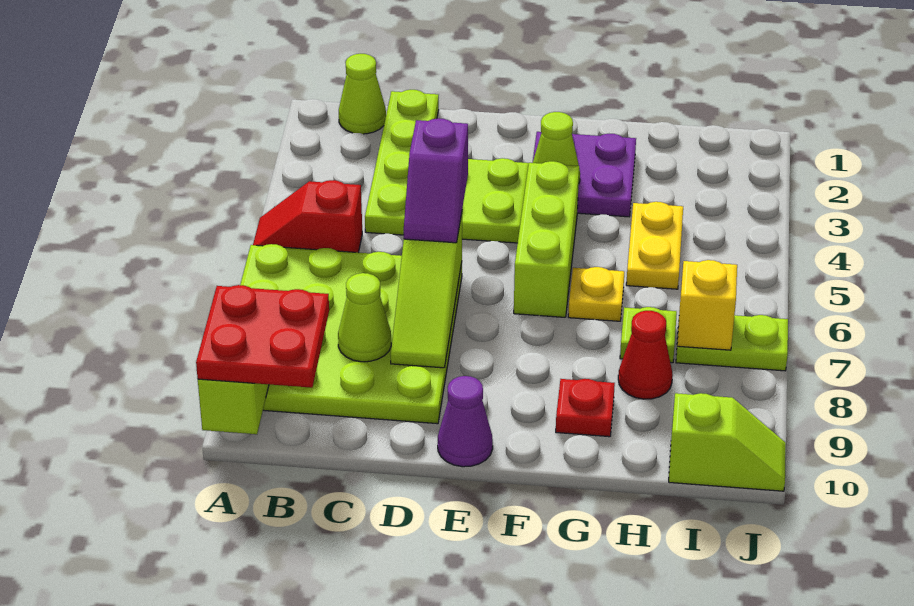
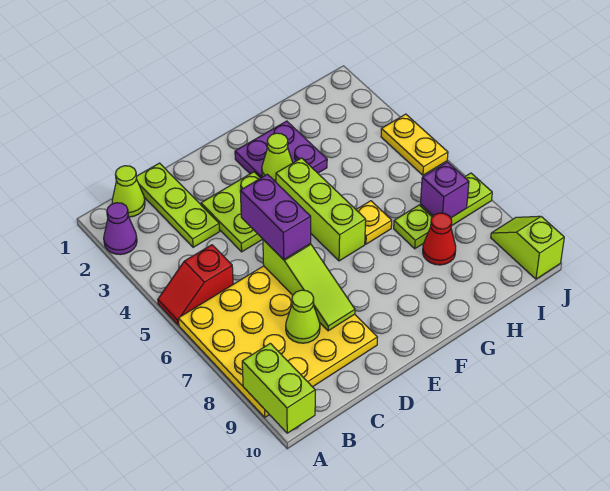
lime 4x4 plate [240,244,462,424] -> yellow 4x4 plate [178,266,377,417]
red 2x2 plate [196,285,329,388] -> none
lime 1x4 plate [365,90,439,235] -> lime 1x3 plate [136,163,220,247]
purple 1x2 slope [404,118,468,243] -> purple 1x2 brick [240,174,311,260]
purple 1x1 cone [438,376,493,467] -> purple 1x1 cone moved to [104,203,137,255]
red 1x1 plate [556,379,615,437] -> none
yellow 1x2 plate [626,202,683,289] -> yellow 1x2 plate moved to [381,114,448,175]
yellow 1x1 brick [677,260,737,350] -> purple 1x1 brick [421,162,469,218]
lime 1x2 slope [669,393,786,491] -> lime 1x2 slope turned to [491,216,564,279]

